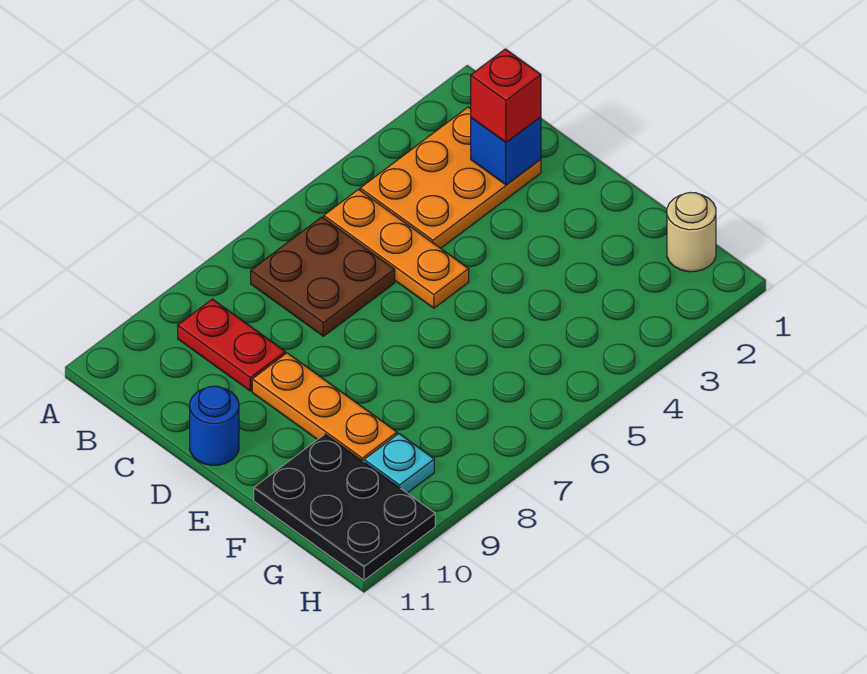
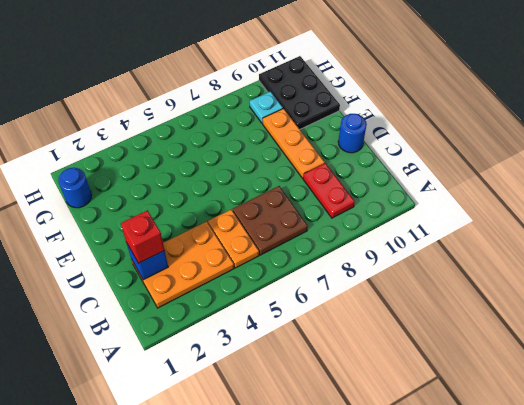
orange 1x3 plate [324,190,469,308] -> orange 1x2 plate [208,210,259,268]
tan 1x1 round brick [667,193,716,272] -> blue 1x1 round brick [59,168,92,208]

